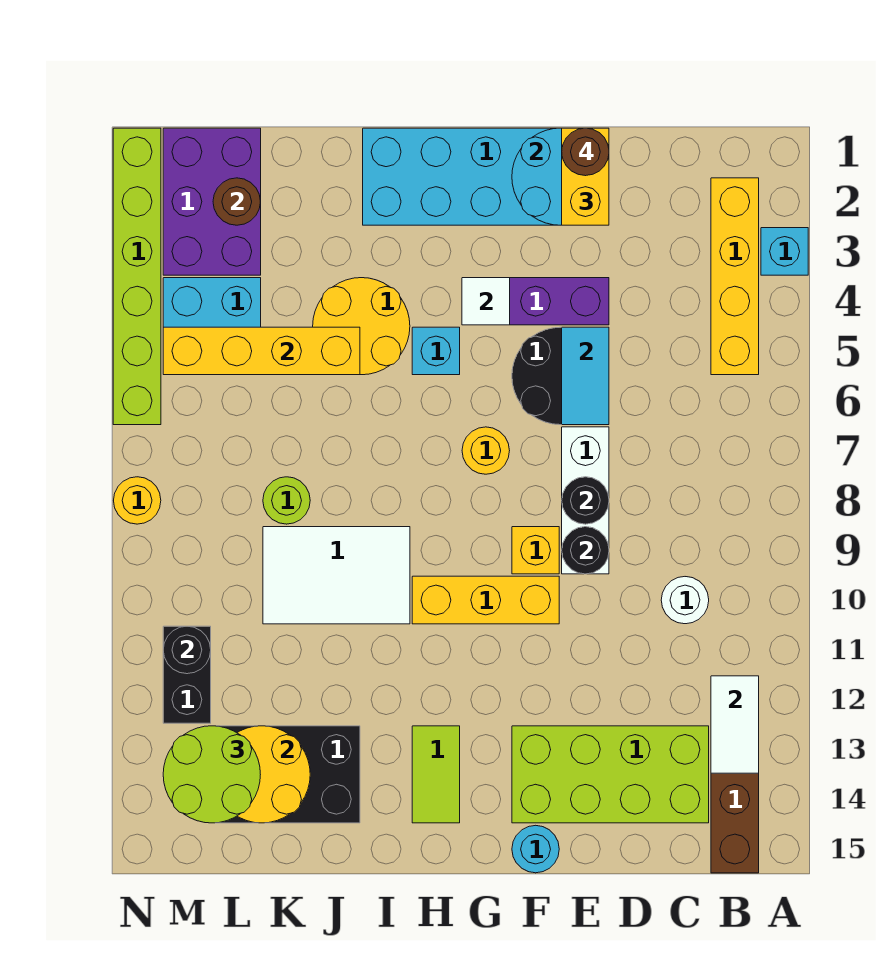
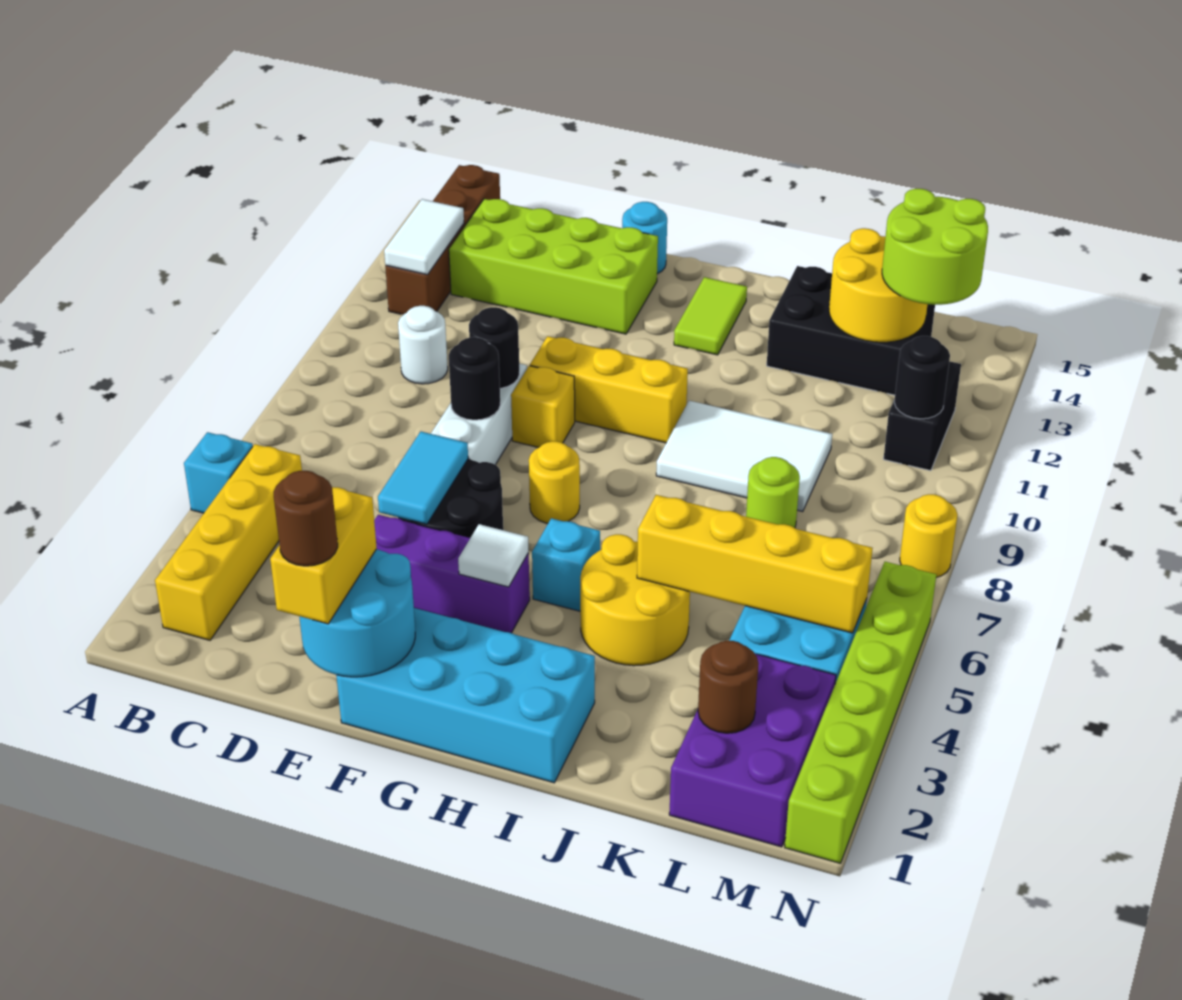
cyan 1x1 brick [761,228,808,275] -> cyan 1x1 brick moved to [184,432,253,513]

